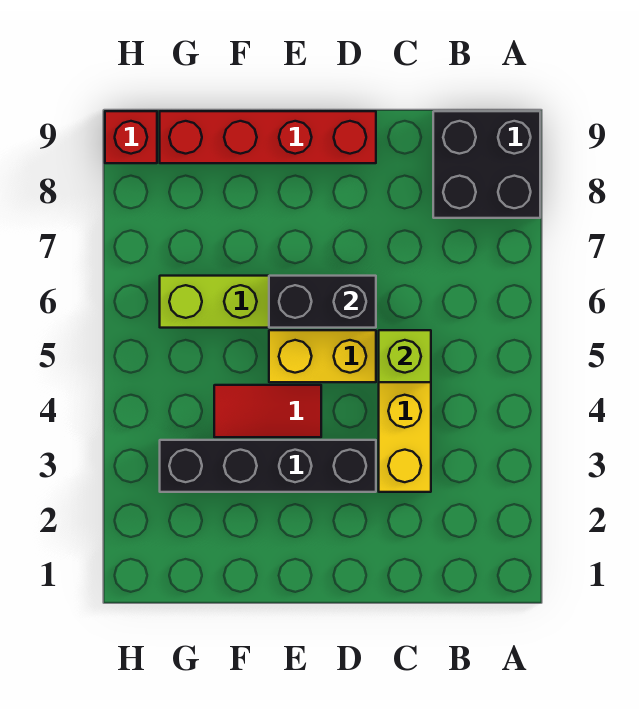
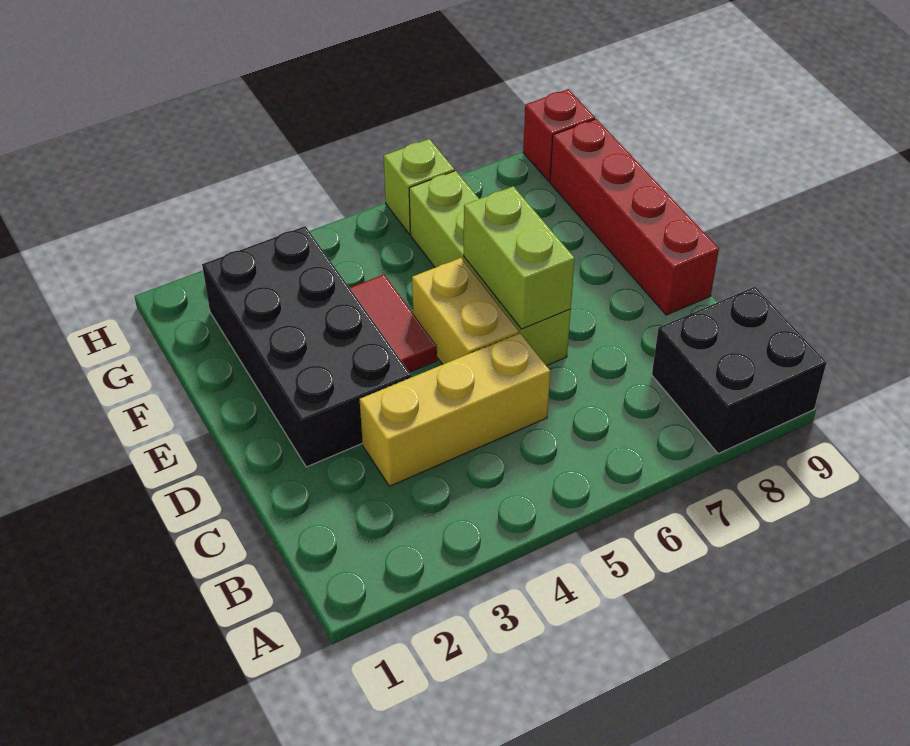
lime 1x1 brick [379,330,431,382] -> lime 1x1 brick moved to [384,139,455,234]
black 1x4 brick [160,440,376,492] -> black 2x4 brick [202,226,411,467]
black 1x2 brick [269,276,376,328] -> lime 1x2 brick [464,186,575,329]

